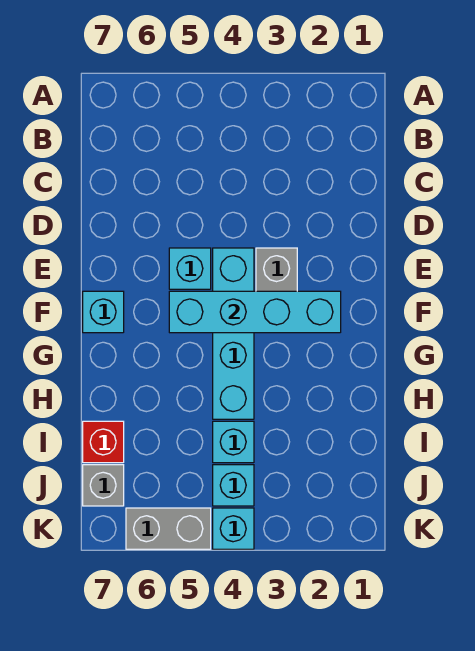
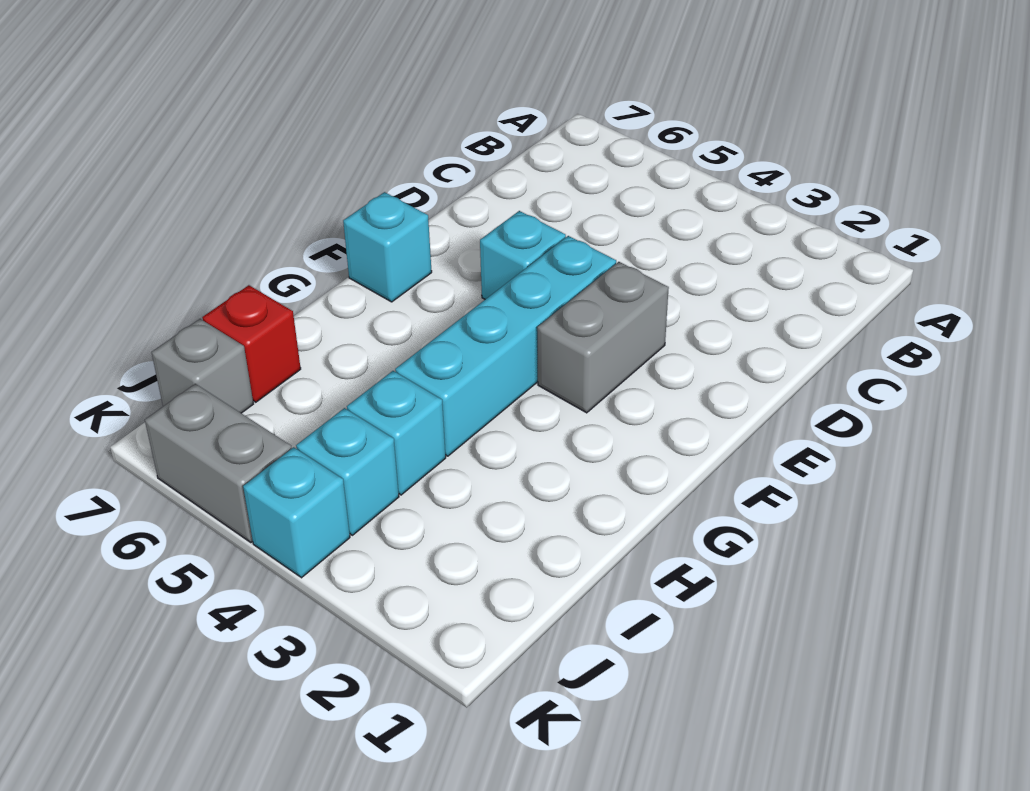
cyan 1x4 brick [169,291,341,333] -> none

